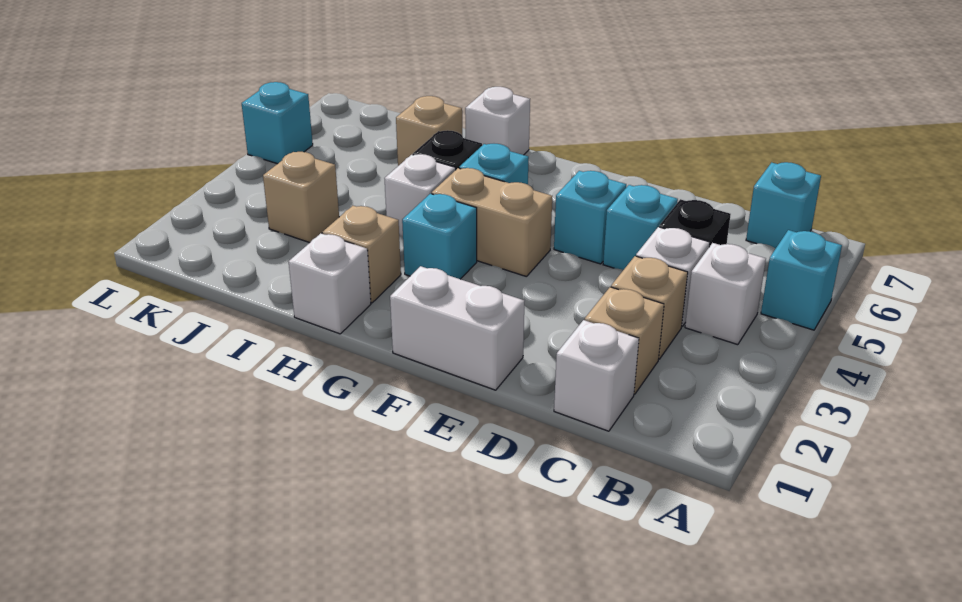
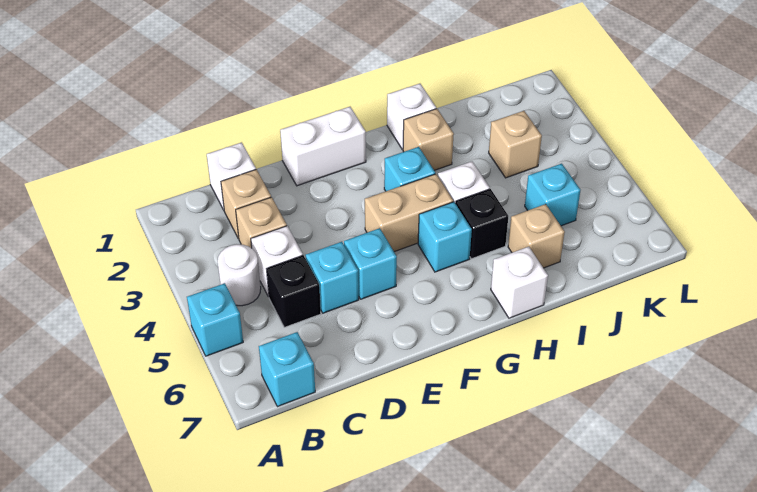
white 1x1 brick [685,243,766,345] -> white 1x1 round brick [218,244,261,306]
cyan 1x1 brick [242,82,313,164] -> cyan 1x1 brick moved to [525,164,580,226]

